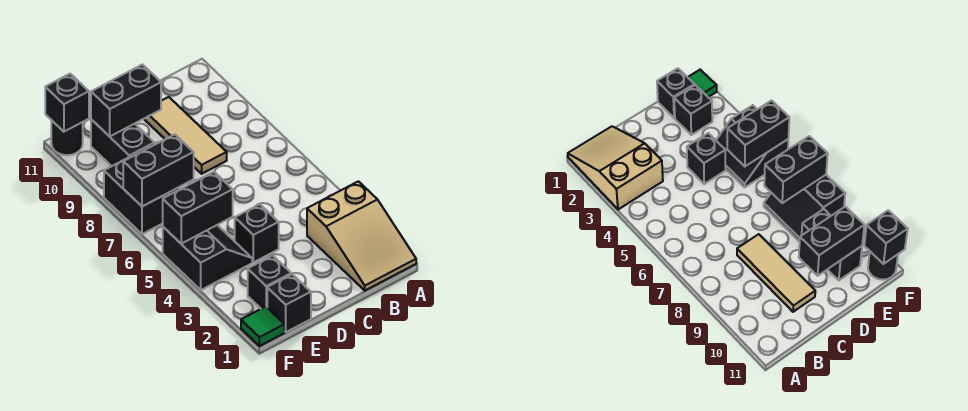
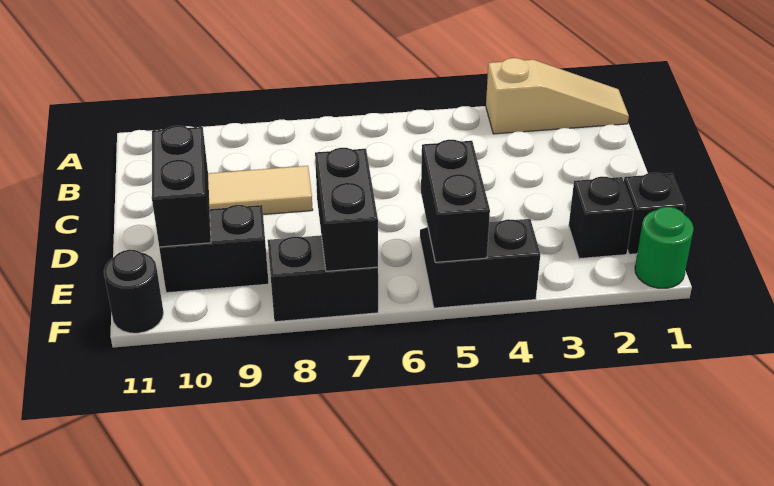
tan 2x3 slope [307,181,416,291] -> tan 1x3 slope [486,58,629,134]
black 1x1 brick [235,204,279,262] -> none
green 1x1 tile [241,307,285,346] -> green 1x1 round brick [635,207,694,288]
black 1x1 brick [45,74,89,132] -> none

